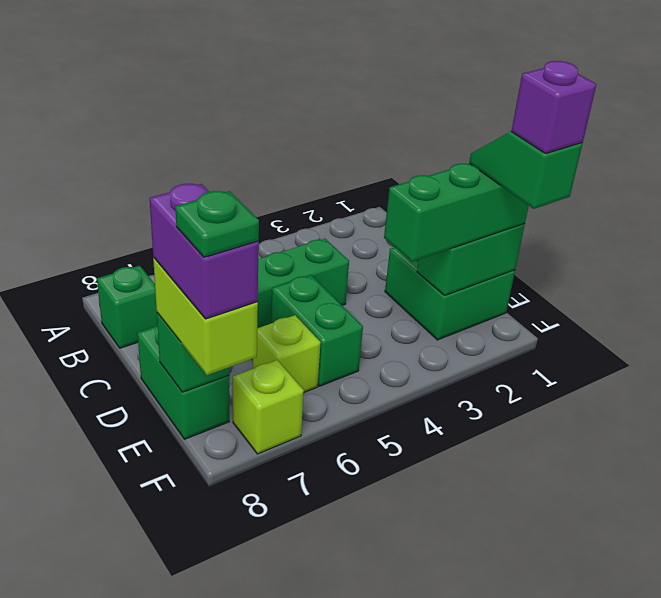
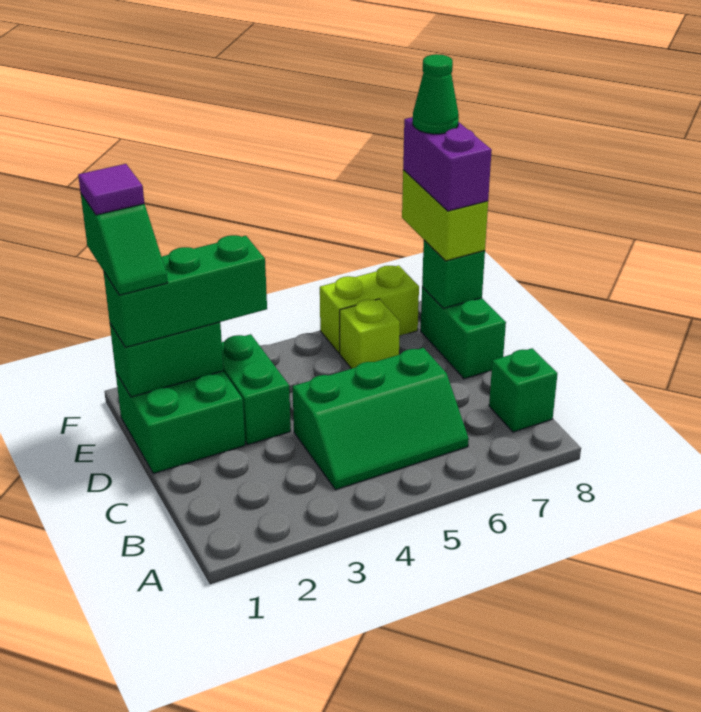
green 1x2 brick [271,275,363,386] -> green 1x2 brick moved to [222,334,291,445]
purple 1x1 brick [511,61,596,154] -> purple 1x1 tile [78,164,144,215]
lime 1x1 brick [233,360,304,454] -> lime 1x2 brick [320,265,419,353]
green 1x1 plate [175,191,259,257] -> green 1x1 cone [413,54,459,134]

